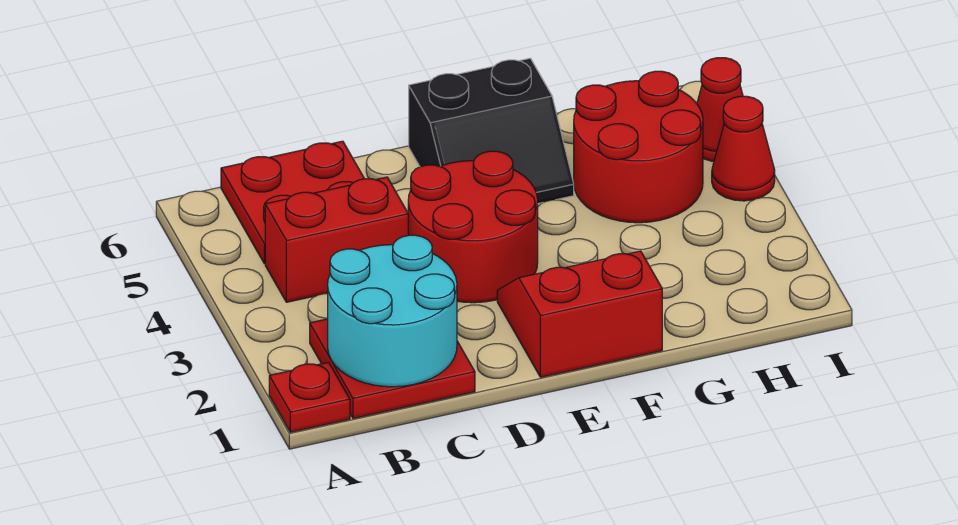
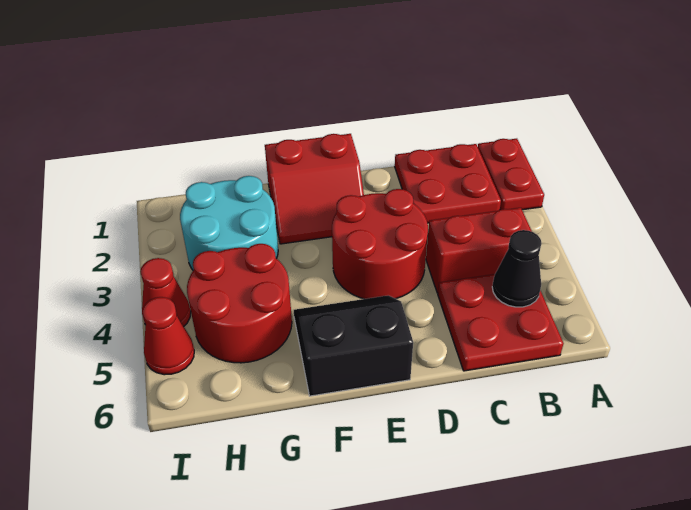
red 1x1 plate [269,362,350,432] -> red 1x2 plate [478,139,544,210]
cyan 2x2 round brick [327,235,457,387] -> cyan 2x2 round brick moved to [180,176,278,270]
none -> black 1x1 cone [492,230,541,307]

